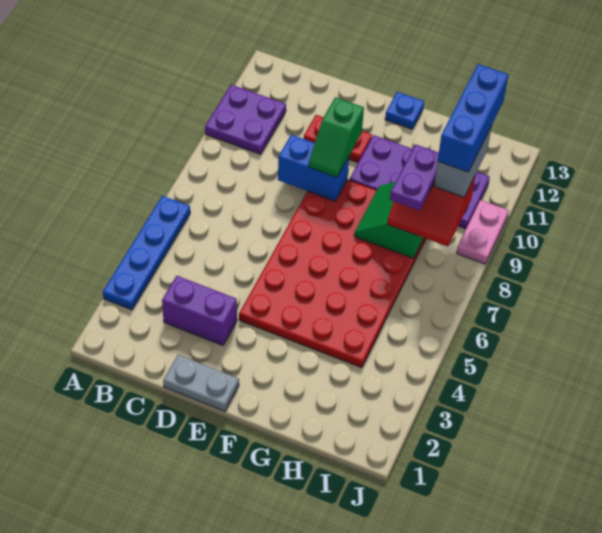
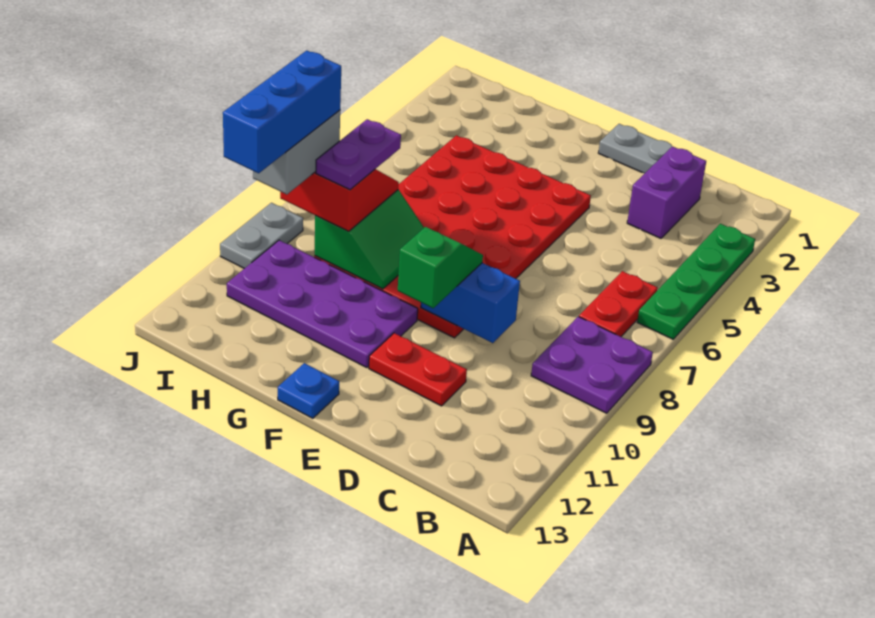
blue 1x4 plate [103,196,190,310] -> green 1x4 plate [637,224,755,339]
purple 2x2 plate [205,85,286,154] -> purple 2x2 plate moved to [531,317,653,413]
none -> red 1x2 plate [579,271,658,337]
purple 1x2 brick [162,276,237,345] -> purple 1x2 brick turned to [627,146,706,238]
pink 1x2 plate [457,200,509,264] -> grey 1x2 plate [220,203,303,269]

